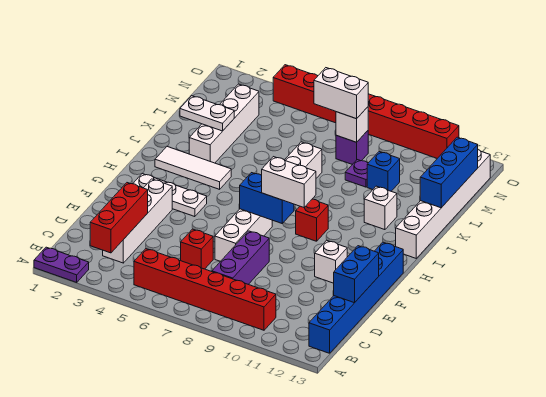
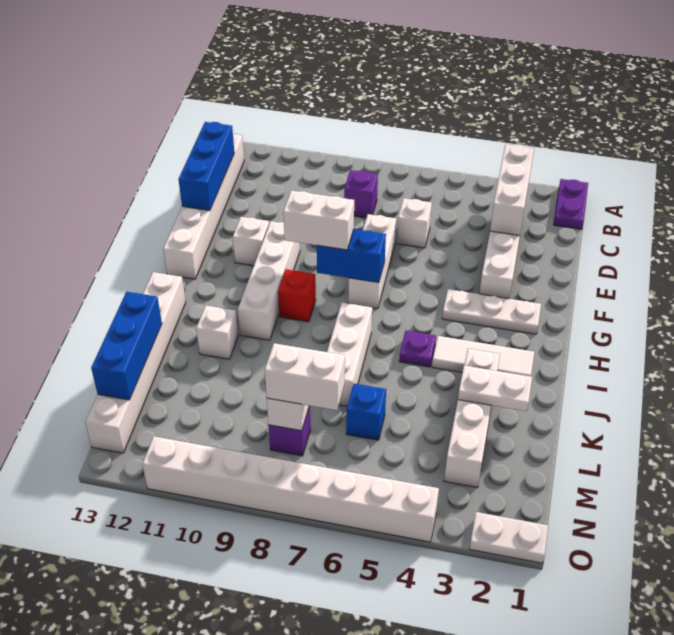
purple 1x2 plate [34,247,89,282] -> purple 1x2 plate turned to [554,179,588,229]
red 1x3 brick [90,183,148,253] -> white 1x3 brick [490,144,534,236]
red 1x6 brick [134,249,276,330] -> none
blue 1x6 brick [309,242,403,353] -> white 1x6 brick [163,134,244,279]
purple 1x3 brick [212,231,269,284] -> purple 1x1 brick [344,170,378,218]
red 1x1 brick [181,229,213,269] -> white 1x1 brick [397,198,432,248]
blue 1x2 brick [334,246,379,303] -> blue 1x3 brick [178,122,234,211]
none -> white 1x4 brick [238,221,300,340]
purple 1x1 plate [345,160,368,187] -> purple 1x1 plate moved to [399,331,436,367]
blue 1x1 brick [367,151,400,191] -> blue 1x1 brick moved to [346,384,386,440]
none -> white 1x2 plate [470,512,548,563]
red 1x8 brick [273,65,459,158] -> white 1x8 brick [142,436,439,542]

